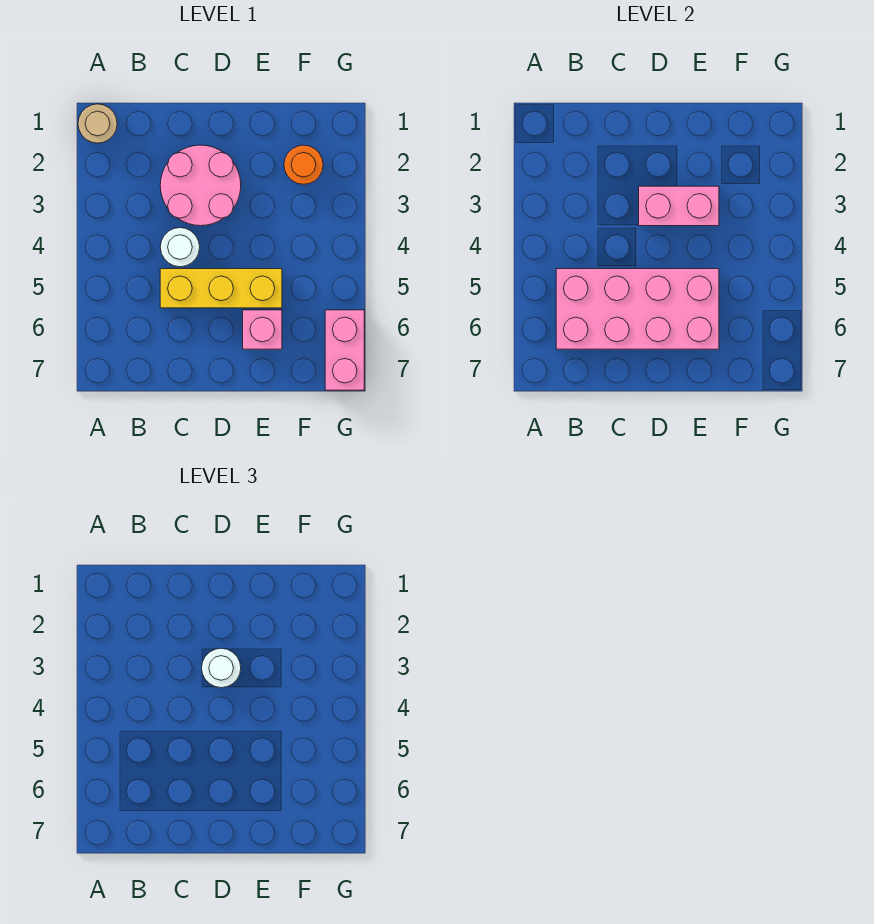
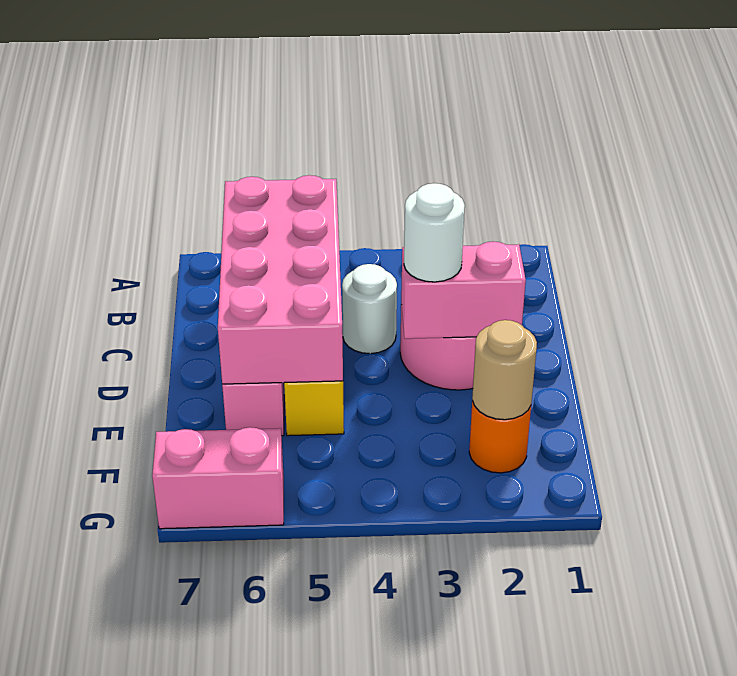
tan 1x1 round brick [78,104,117,143] -> tan 1x1 round brick moved to [472,320,537,420]
pink 1x2 brick [639,186,719,226] -> pink 1x2 brick turned to [401,242,526,339]

